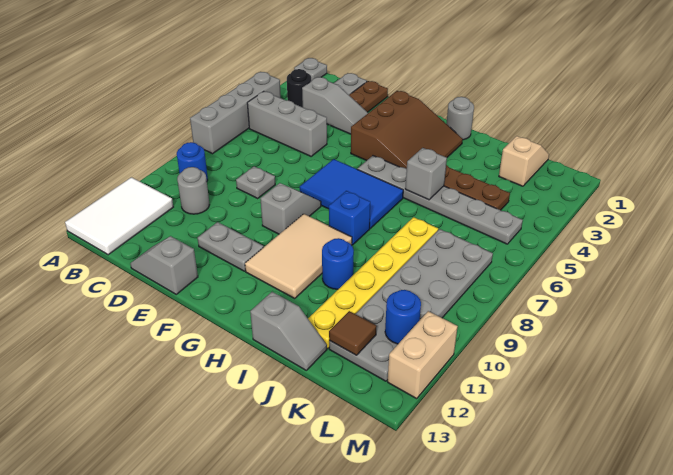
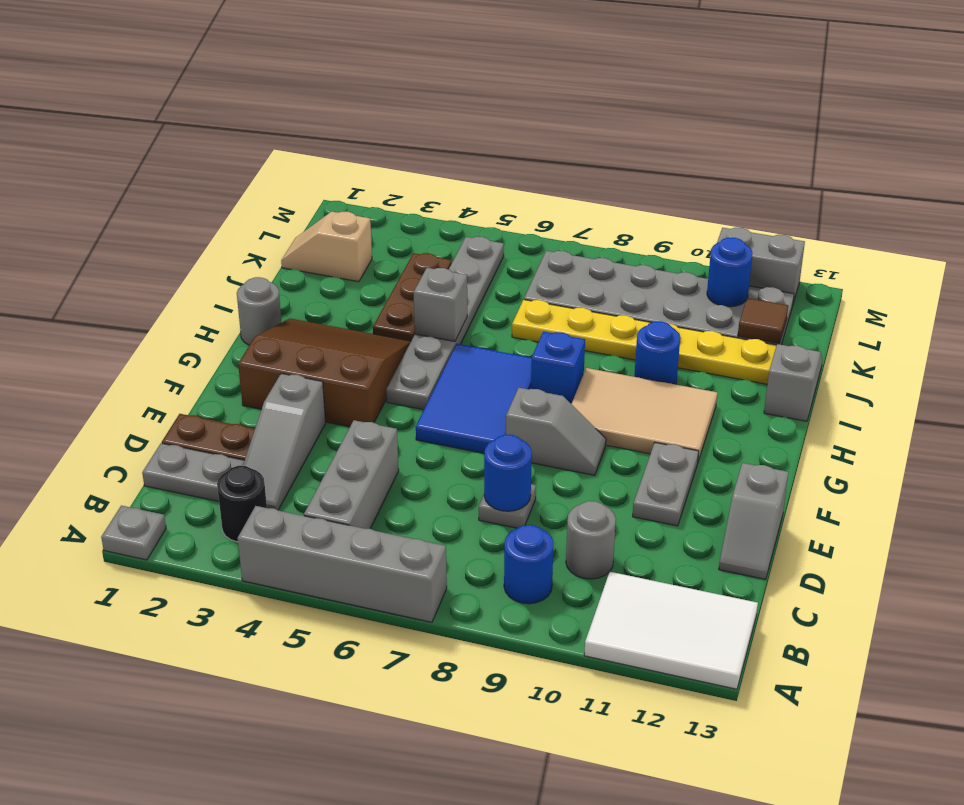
grey 1x3 slope [302,77,368,134] -> grey 1x3 slope turned to [243,374,326,510]
none -> blue 1x1 round brick [484,435,532,511]
grey 1x2 slope [260,183,321,234] -> grey 1x2 slope turned to [506,388,606,475]
tan 1x2 brick [388,311,458,399] -> grey 1x2 brick [717,228,805,303]

